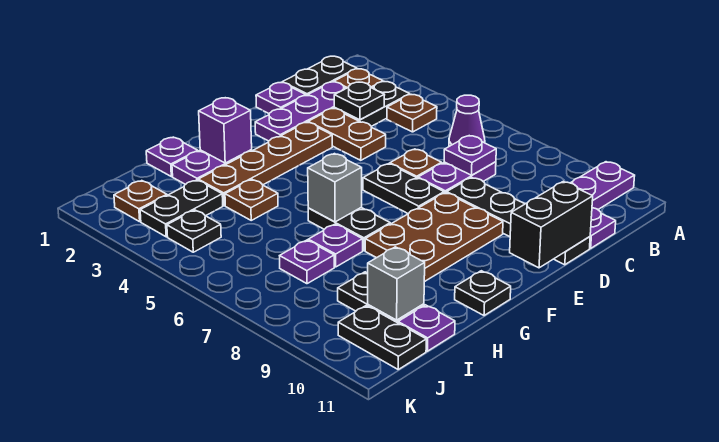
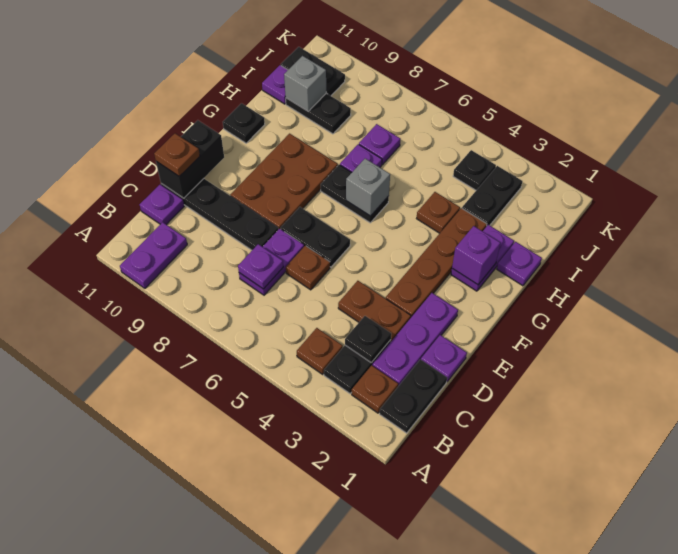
purple 1x1 cone [449,95,485,146] -> none
brown 1x1 plate [114,181,167,222] -> brown 1x1 plate moved to [154,133,200,176]

